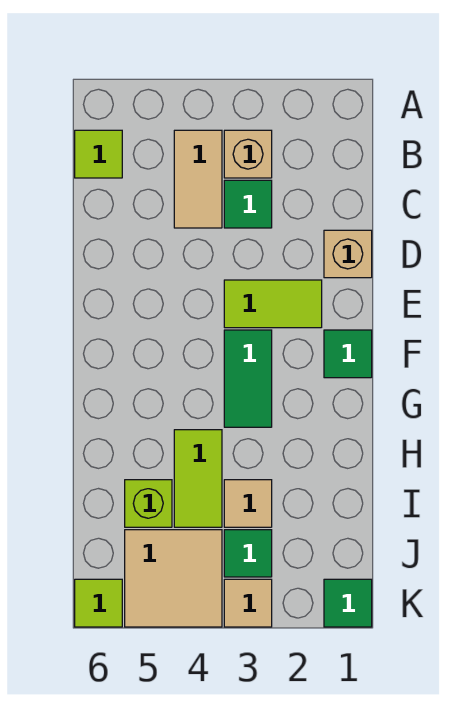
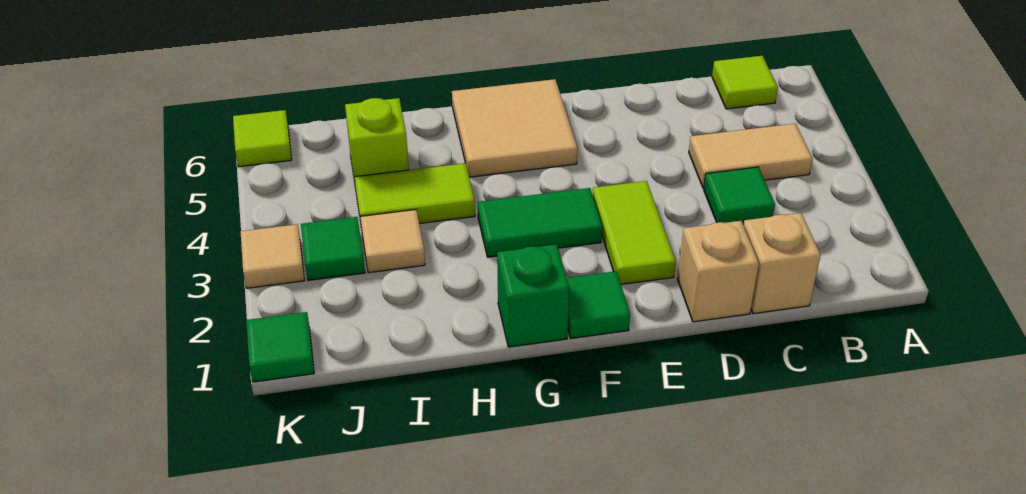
tan 1x1 brick [224,130,272,178] -> tan 1x1 brick moved to [743,213,821,314]
none -> green 1x1 brick [497,244,570,347]
tan 2x2 tile [125,530,222,627] -> tan 2x2 tile moved to [452,79,577,177]

